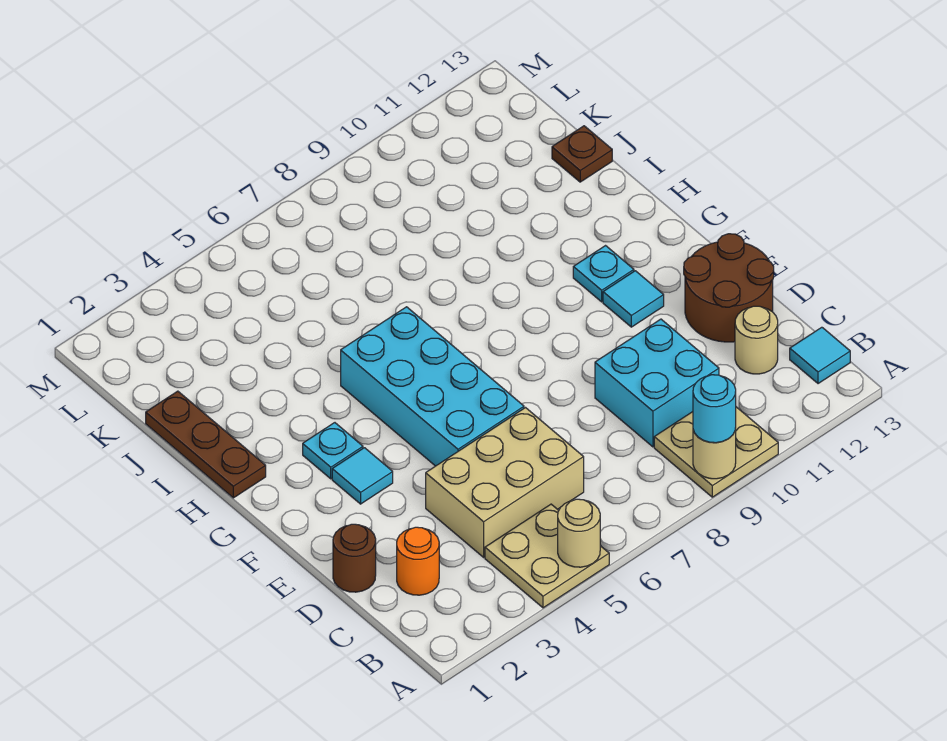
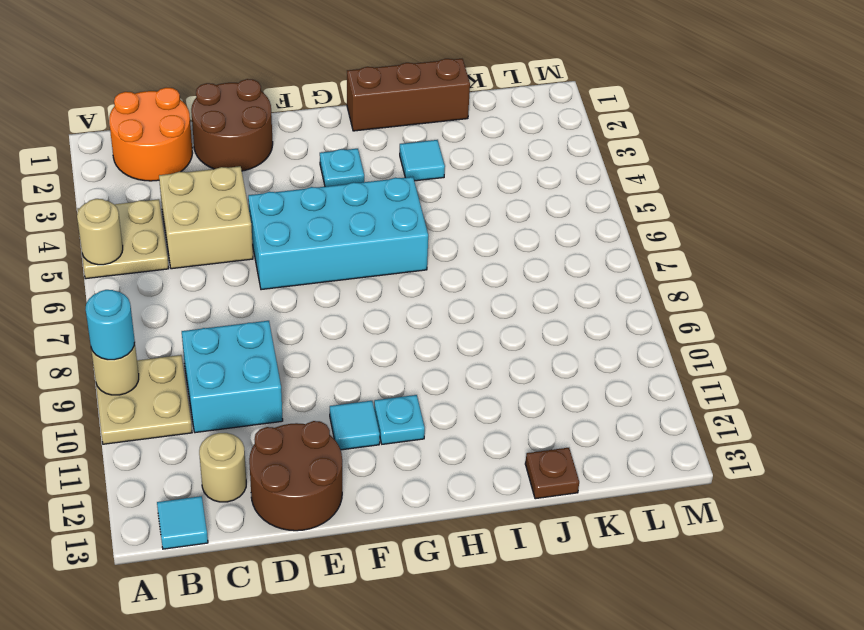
orange 1x1 round brick [397,527,439,595] -> orange 2x2 round brick [109,88,192,181]
tan 2x3 brick [426,408,584,557] -> tan 2x2 brick [159,166,253,269]
brown 1x1 round brick [333,524,376,592] -> brown 2x2 round brick [191,79,273,171]
cyan 1x1 tile [332,448,393,504] -> cyan 1x1 tile moved to [400,140,445,181]
brown 1x3 plate [146,391,266,498] -> brown 1x3 brick [347,59,470,131]

